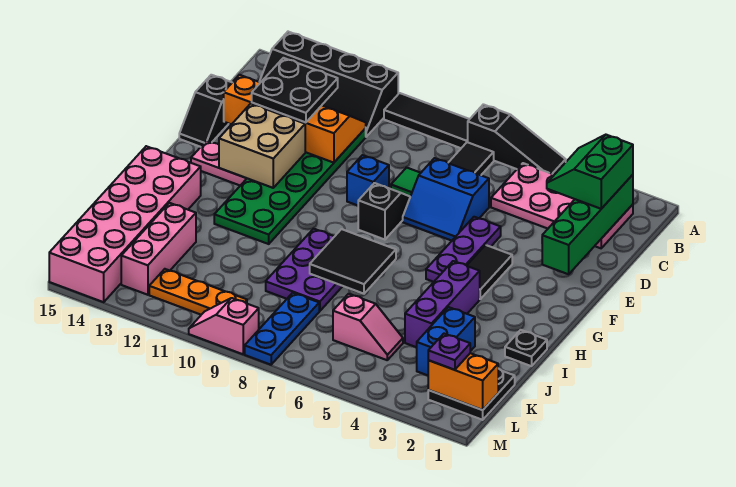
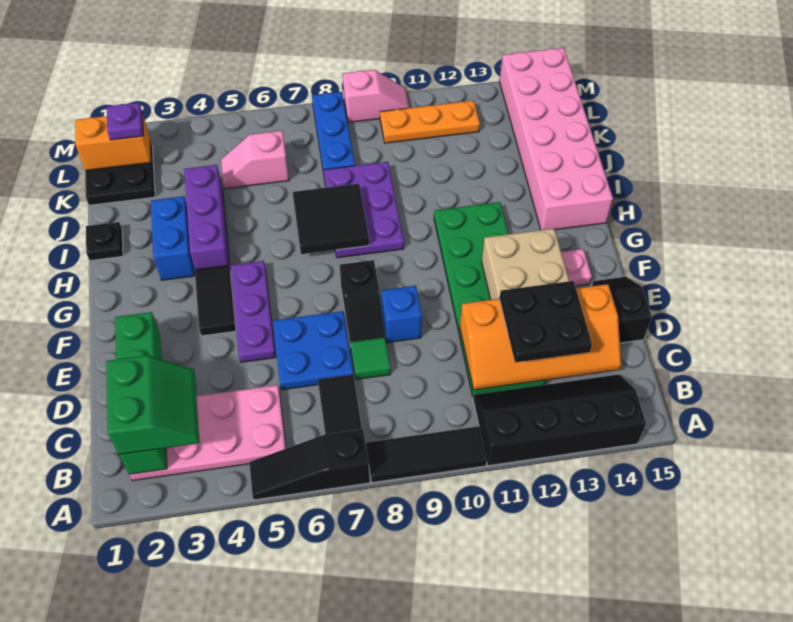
blue 2x2 slope [403,158,489,241] -> blue 2x2 plate [273,311,353,390]
blue 1x2 brick [417,307,475,375] -> blue 1x2 brick moved to [151,196,195,280]
pink 1x3 brick [121,203,196,295] -> none

